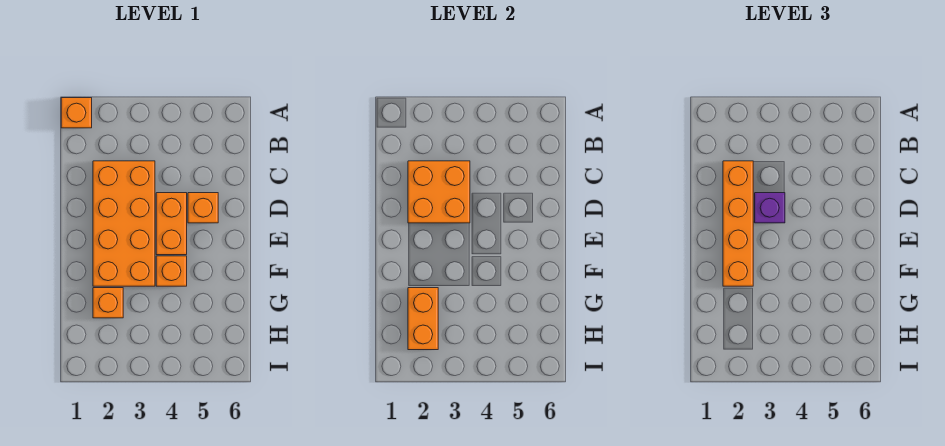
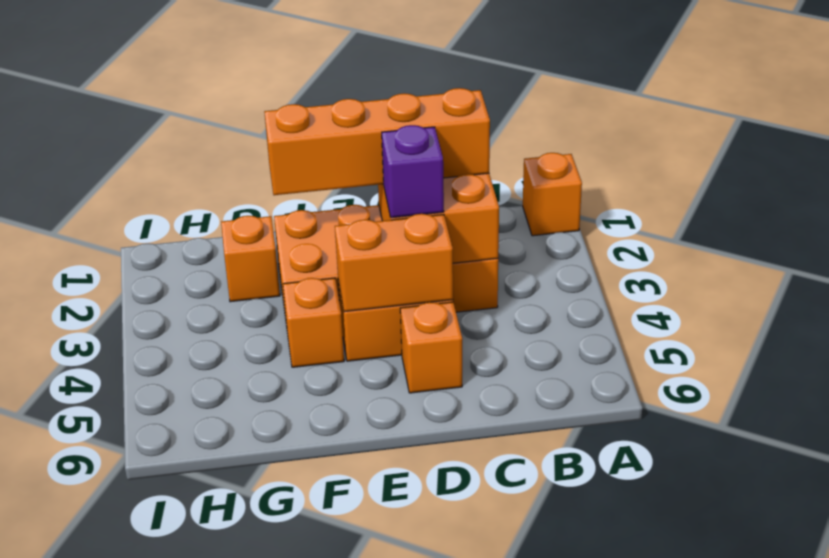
orange 1x2 brick [408,288,438,350] -> orange 1x2 brick moved to [335,214,453,312]

